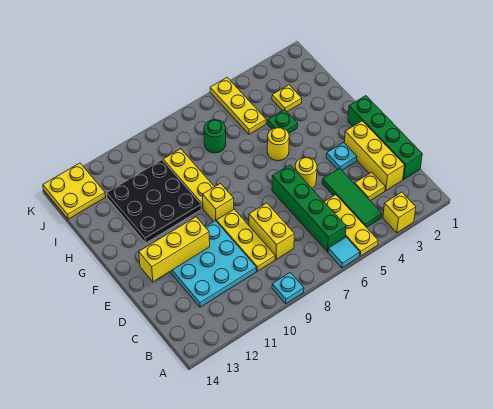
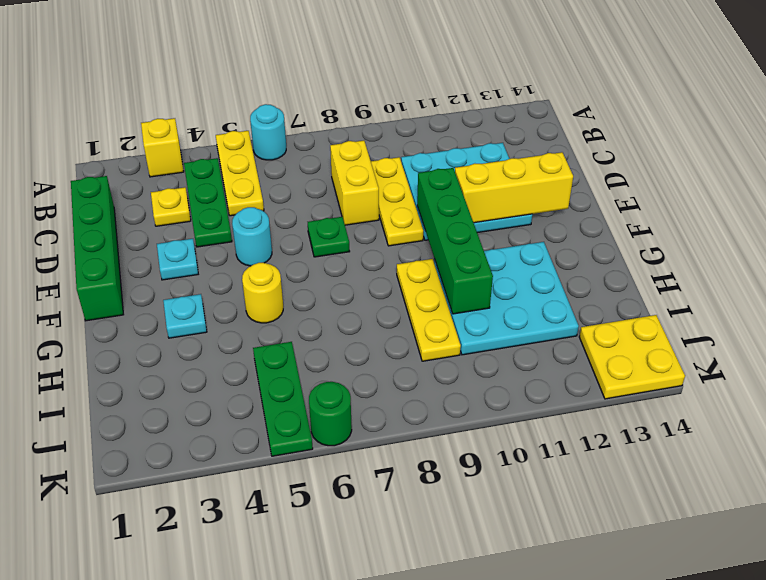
cyan 1x1 tile [328,237,360,268] -> cyan 1x1 round brick [250,104,286,160]
cyan 1x1 plate [272,273,304,304] -> cyan 1x1 plate moved to [163,294,207,338]
green 1x3 tile [322,168,382,228] -> green 1x3 plate [184,158,232,247]
green 1x4 brick [272,165,346,252] -> green 1x4 brick moved to [417,168,493,314]
yellow 1x3 brick [344,121,404,191] -> none
yellow 1x1 round brick [295,157,317,189] -> cyan 1x1 round brick [232,207,272,266]
yellow 1x1 brick [203,183,234,221] -> none
black 3x3 plate [107,160,201,243] -> cyan 3x3 plate [434,242,579,355]
green 1x1 plate [268,110,298,133] -> green 1x1 plate moved to [308,217,350,257]
yellow 1x1 plate [272,85,302,112] -> none
yellow 1x3 plate [210,78,266,134] -> green 1x3 plate [253,342,313,456]
green 1x1 round brick [204,120,226,153] -> green 1x1 round brick moved to [309,382,352,446]

